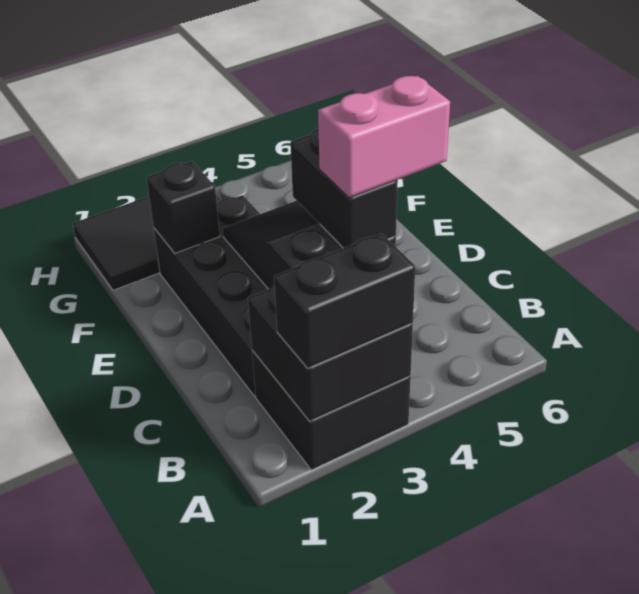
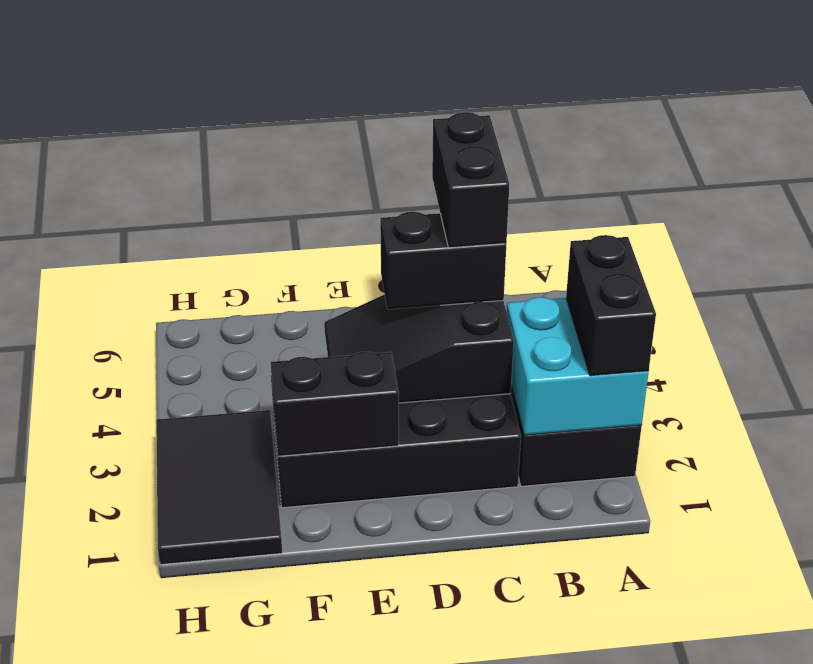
black 2x2 brick [248,286,413,421] -> cyan 2x2 brick [506,297,649,435]
pink 1x2 brick [318,76,450,198] -> black 1x2 brick [432,112,509,248]
black 1x1 brick [146,161,220,253] -> black 1x2 brick [270,352,399,456]

